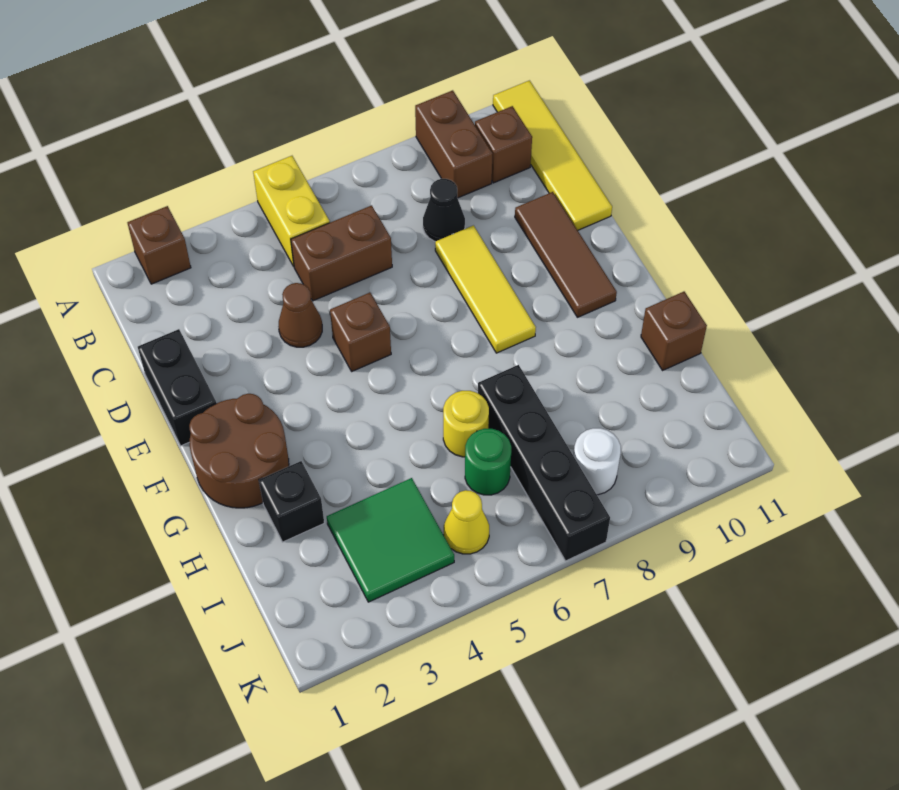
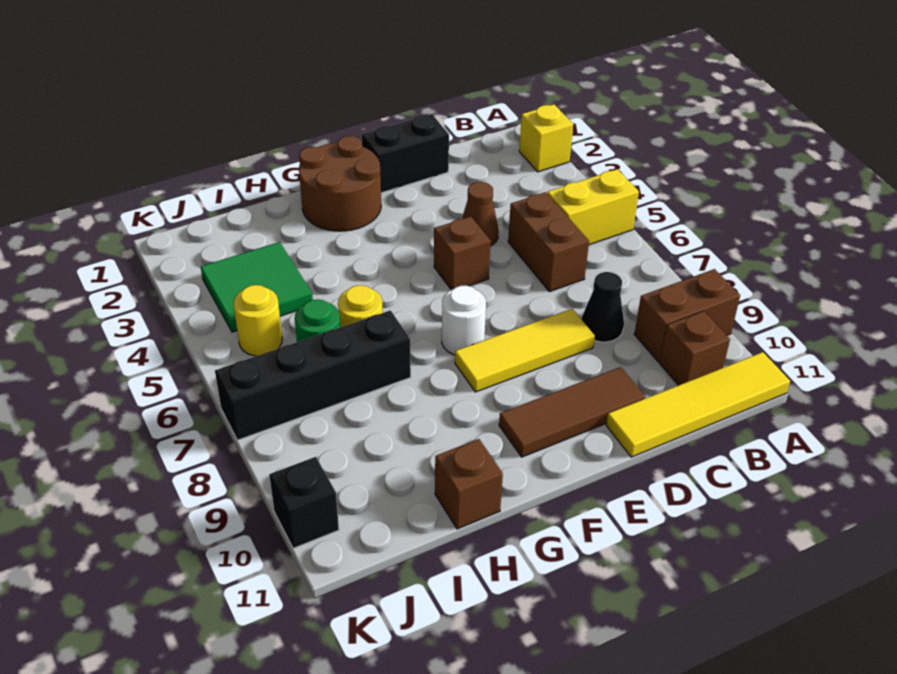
brown 1x1 brick [127,206,191,284] -> yellow 1x1 brick [519,104,573,172]
black 1x1 brick [259,461,324,542] -> black 1x1 brick moved to [269,457,339,548]
yellow 1x1 cone [444,490,489,554] -> yellow 1x1 round brick [233,285,282,356]
white 1x1 round brick [573,428,621,495] -> white 1x1 round brick moved to [442,286,486,355]

